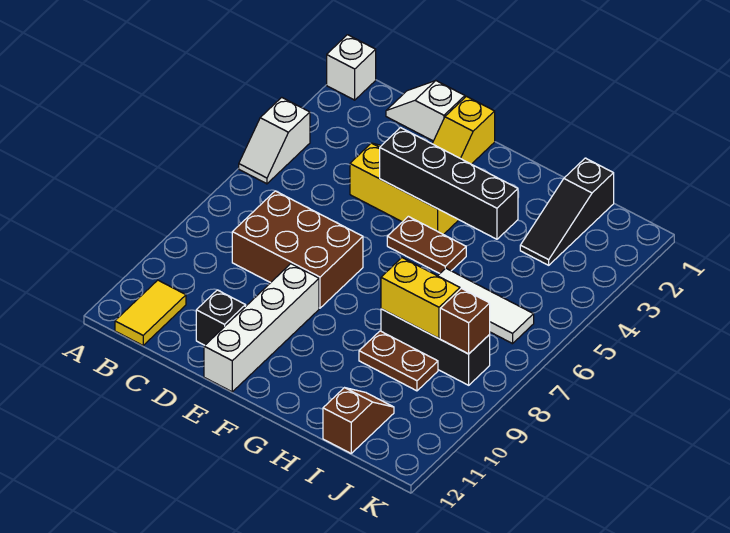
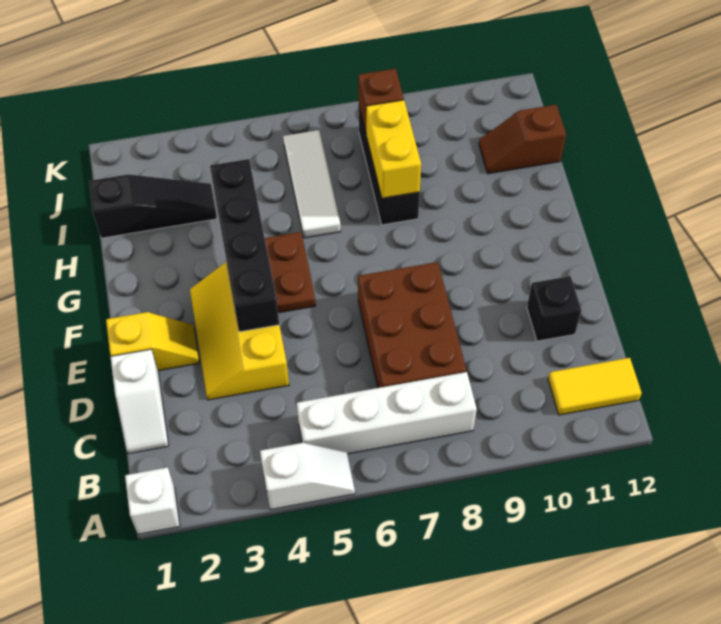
white 1x4 brick [204,264,319,392] -> white 1x4 brick moved to [297,372,477,454]
brown 1x2 plate [359,331,438,391] -> none

